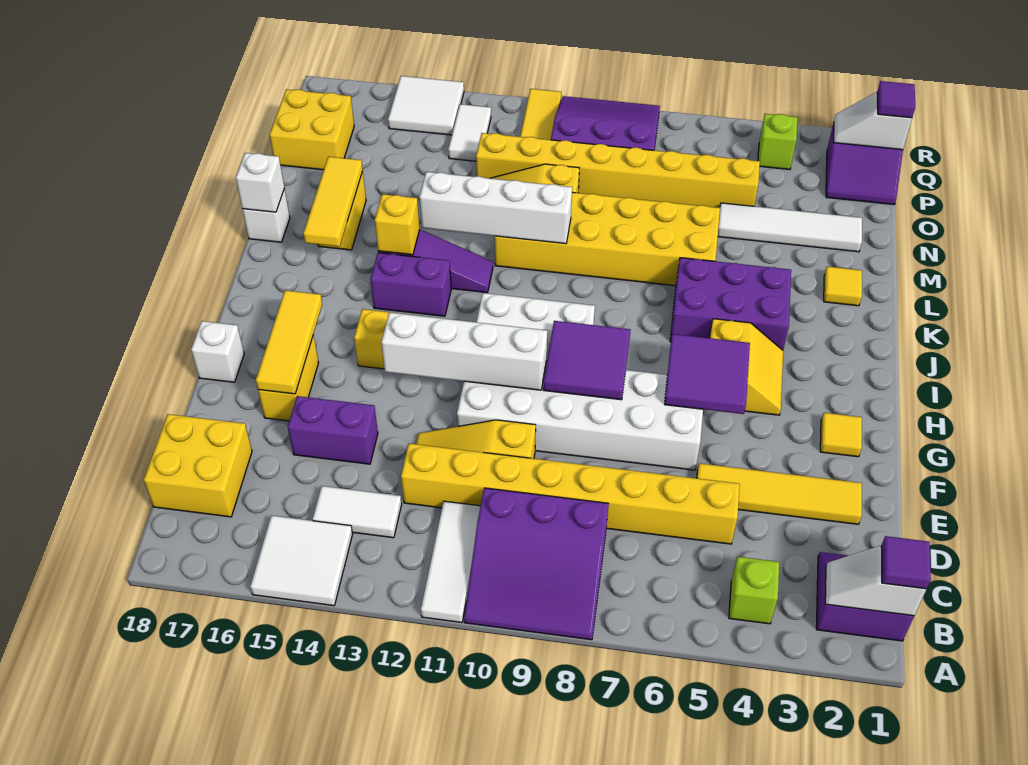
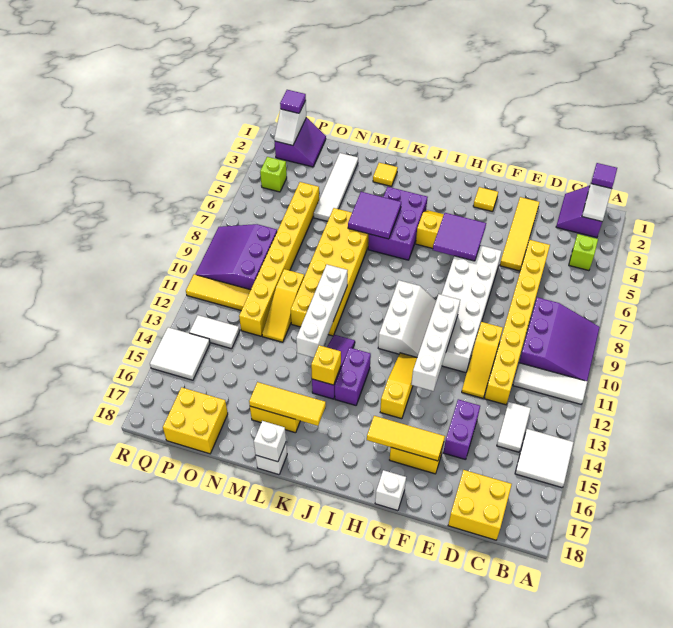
purple 2x2 tile [543,321,630,400] -> purple 2x2 tile moved to [348,192,401,239]

